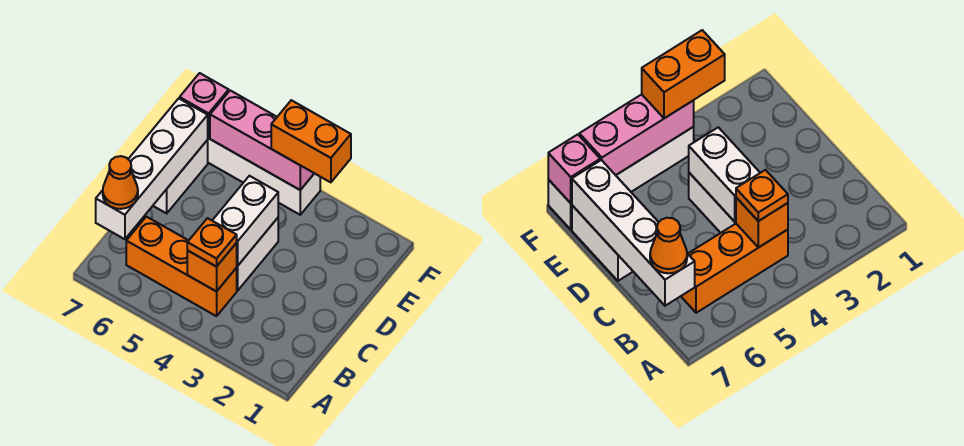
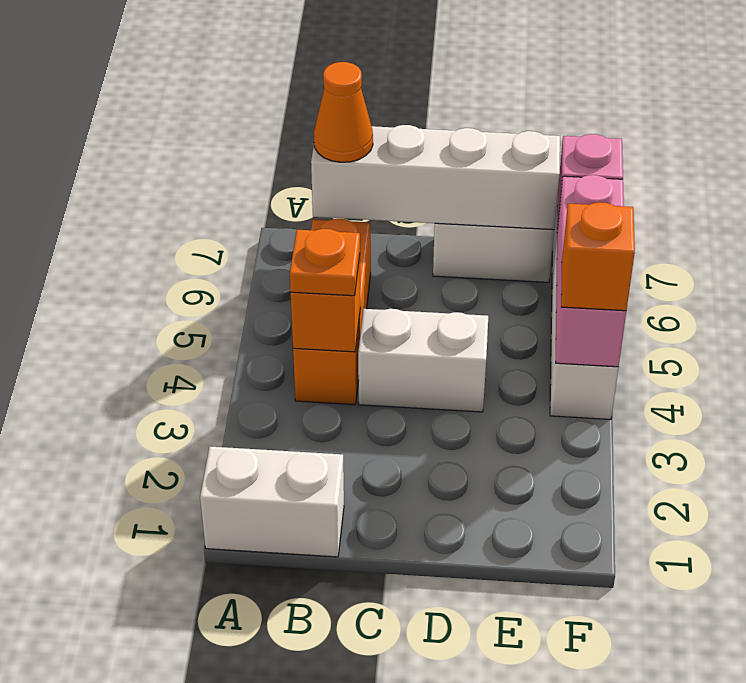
white 1x2 brick [212,176,278,266] -> white 1x2 brick moved to [200,446,344,557]
orange 1x2 brick [271,100,351,182] -> orange 1x1 brick [561,202,635,311]

